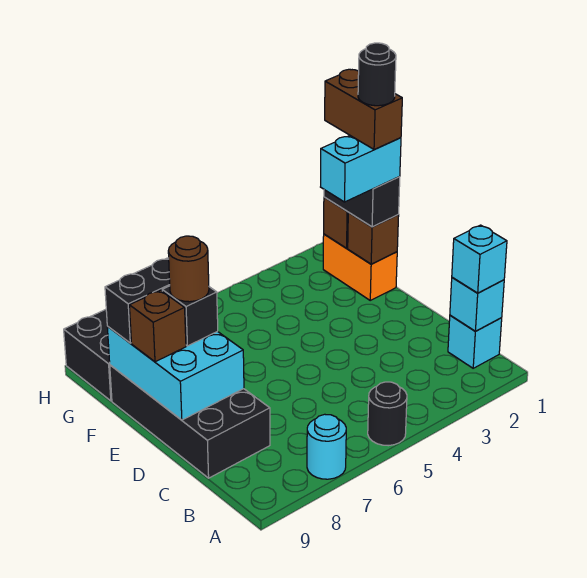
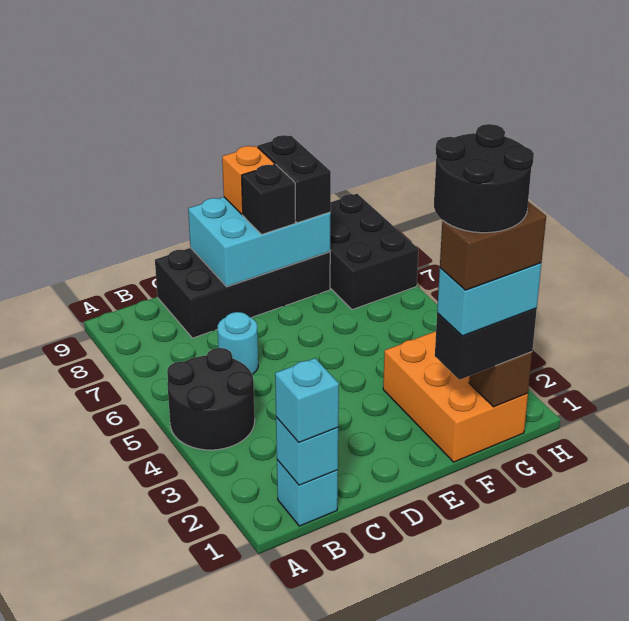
black 1x1 round brick [368,382,407,446] -> black 2x2 round brick [167,348,255,450]
cyan 1x1 round brick [307,414,346,479] -> cyan 1x1 round brick moved to [217,312,258,374]
brown 1x1 round brick [168,236,209,302] -> none
brown 1x1 brick [129,290,186,362] -> orange 1x1 brick [222,146,275,215]
orange 1x2 brick [323,234,397,300] -> orange 2x3 brick [383,331,528,462]
brown 1x1 brick [348,213,399,264] -> none
cyan 1x2 brick [321,136,401,202] -> cyan 1x2 brick turned to [437,263,541,336]
black 1x1 round brick [358,43,396,106] -> black 2x2 round brick [434,124,534,233]

